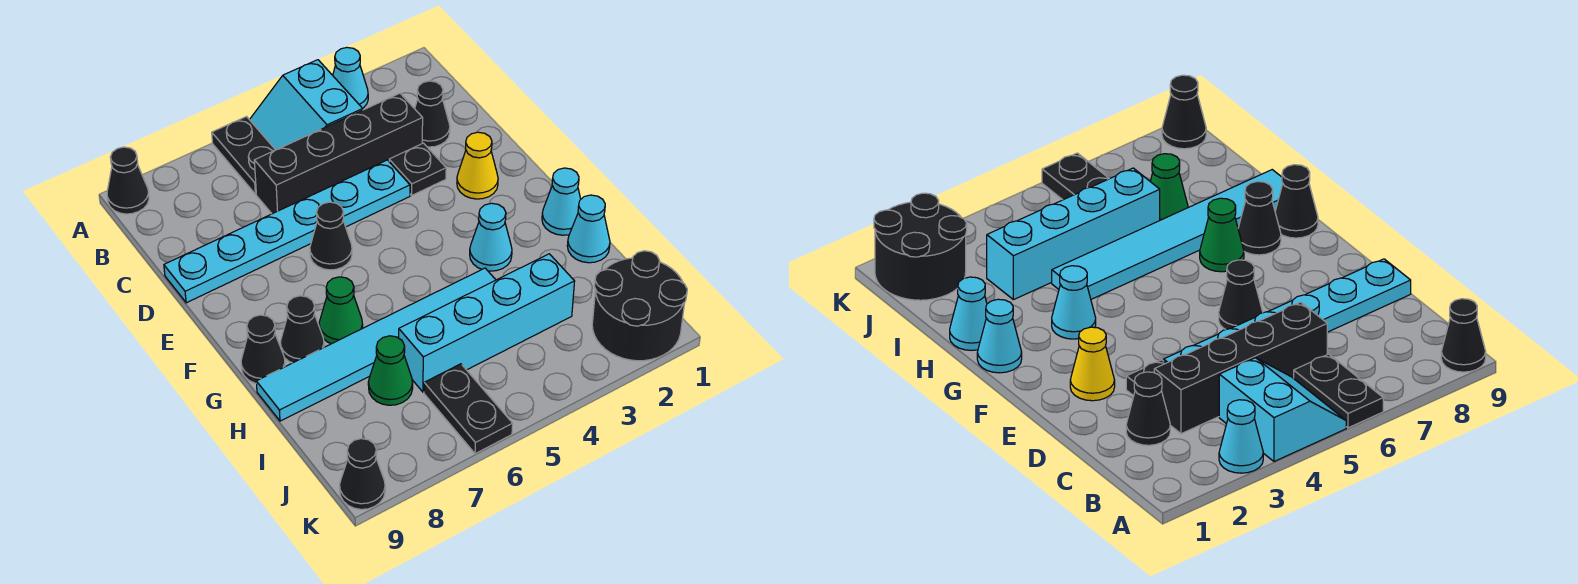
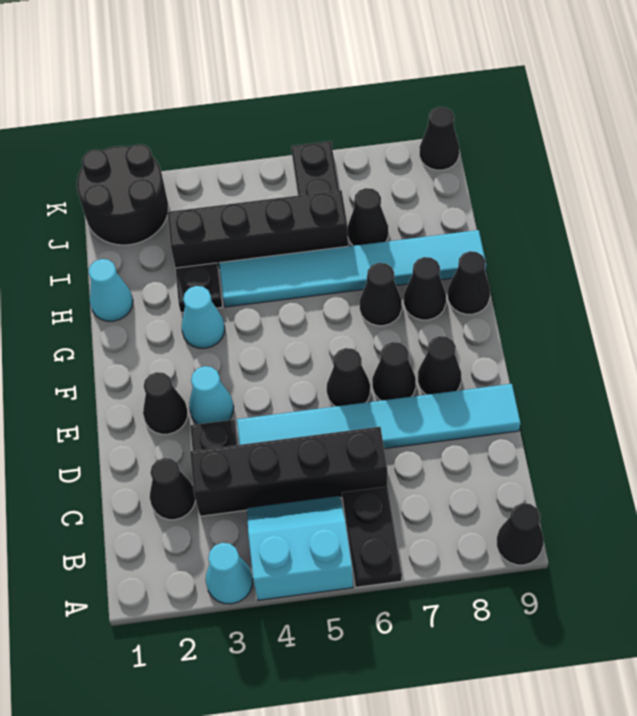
cyan 2x2 slope [250,60,363,150] -> cyan 2x2 slope turned to [247,496,353,600]
cyan 1x6 plate [164,160,410,303] -> cyan 1x6 tile [237,384,520,449]
yellow 1x1 cone [457,132,498,199] -> black 1x1 cone [143,372,188,434]
none -> black 1x1 cone [372,342,416,401]
none -> black 1x1 cone [418,336,461,395]
cyan 1x1 cone [542,168,581,235] -> cyan 1x1 cone moved to [189,366,234,424]
green 1x1 cone [319,277,363,344] -> black 1x1 cone [360,263,402,326]
none -> black 1x1 plate [175,263,222,313]
cyan 1x4 brick [399,254,575,392] -> black 1x4 brick [168,190,348,270]
green 1x1 cone [368,336,413,405] -> black 1x1 cone [348,188,388,246]

